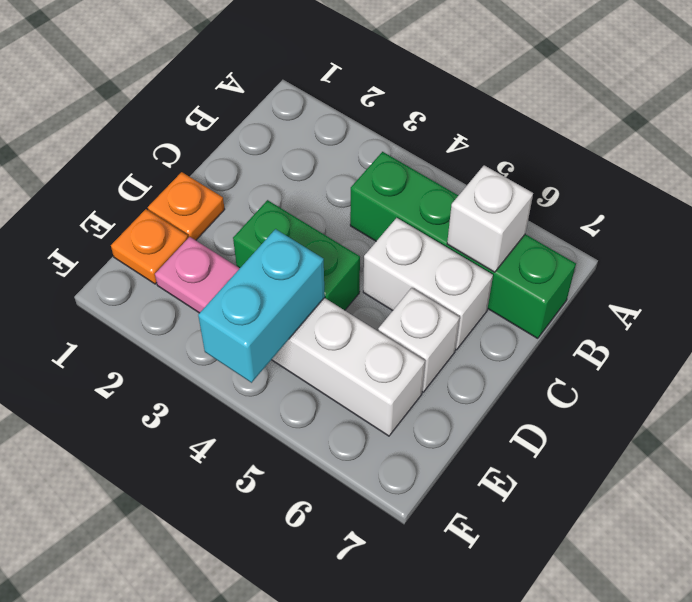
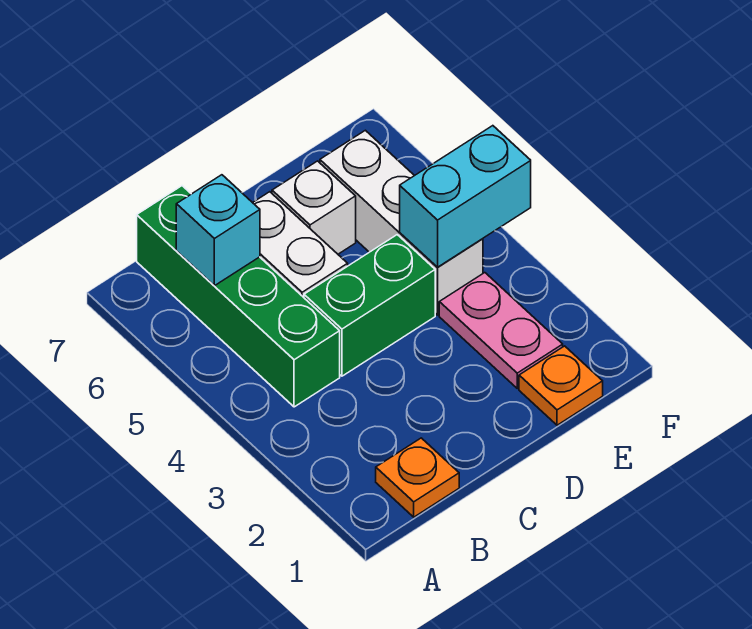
white 1x1 brick [447,165,533,272] -> cyan 1x1 brick [176,175,260,286]
orange 1x1 plate [148,172,225,240] -> orange 1x1 plate moved to [376,438,459,517]
green 1x2 brick [233,200,360,310] -> green 1x2 brick turned to [304,235,435,376]

